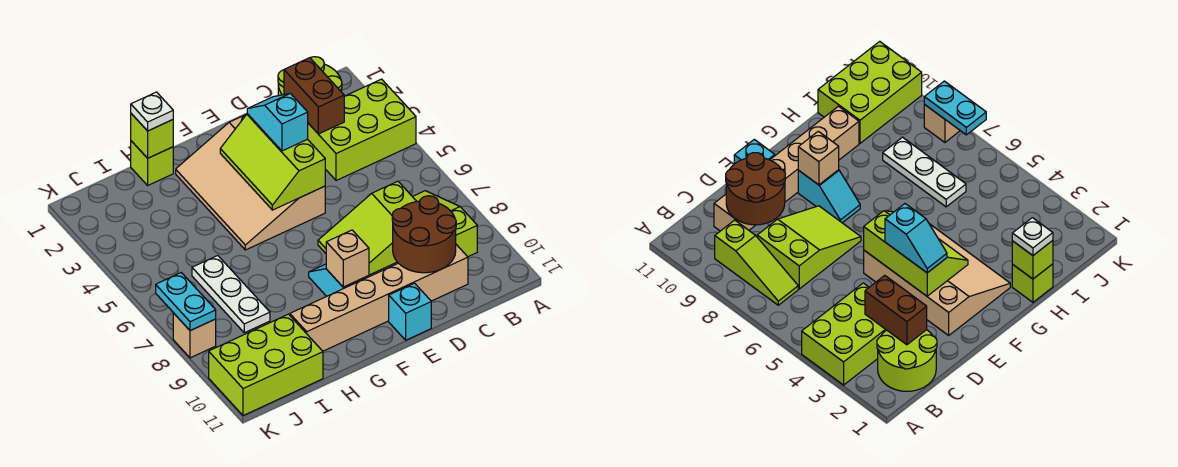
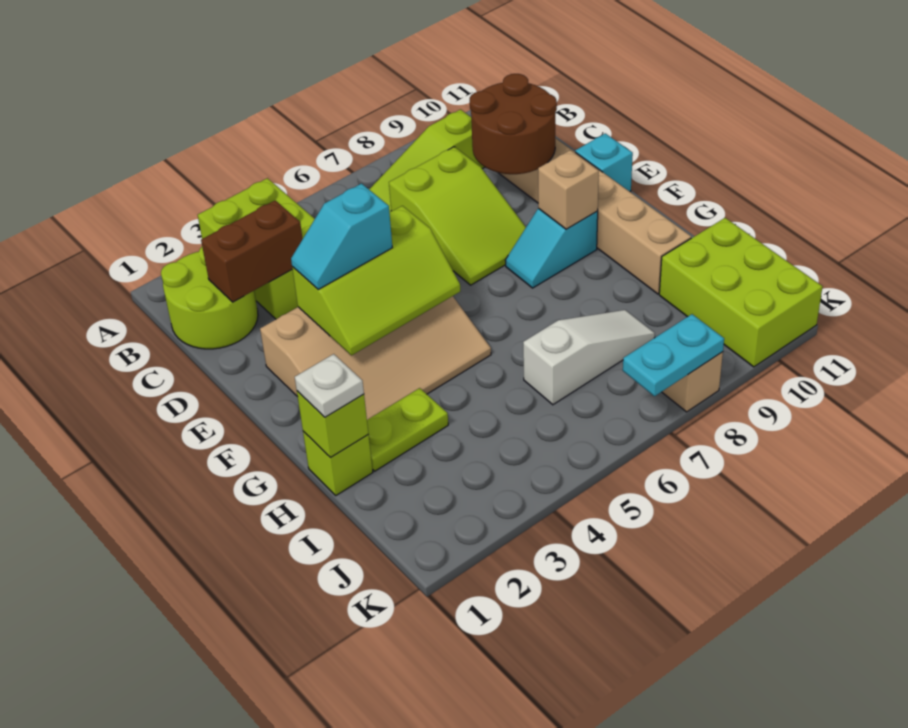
none -> lime 1x2 plate [367,388,448,471]
white 1x3 plate [192,256,270,333] -> white 1x3 slope [523,310,655,405]

